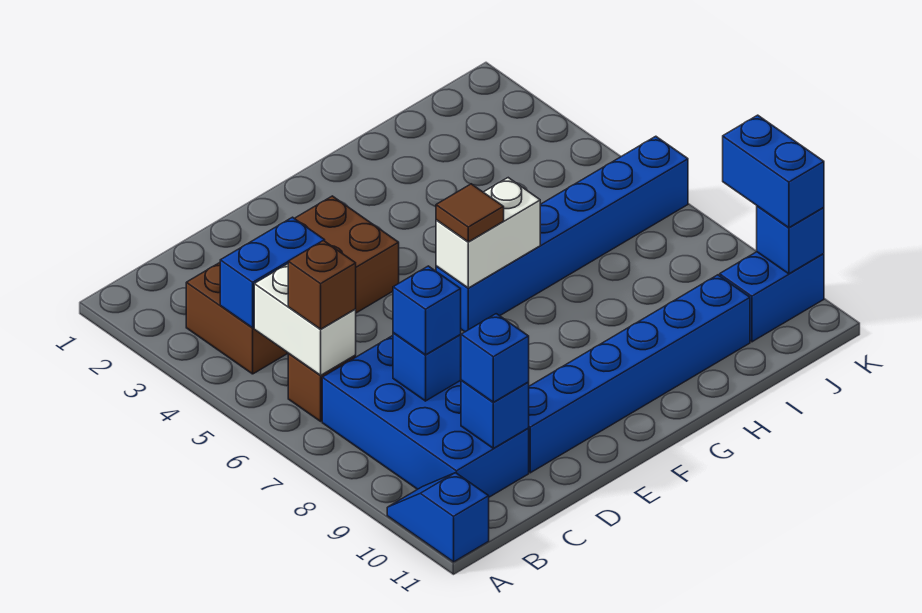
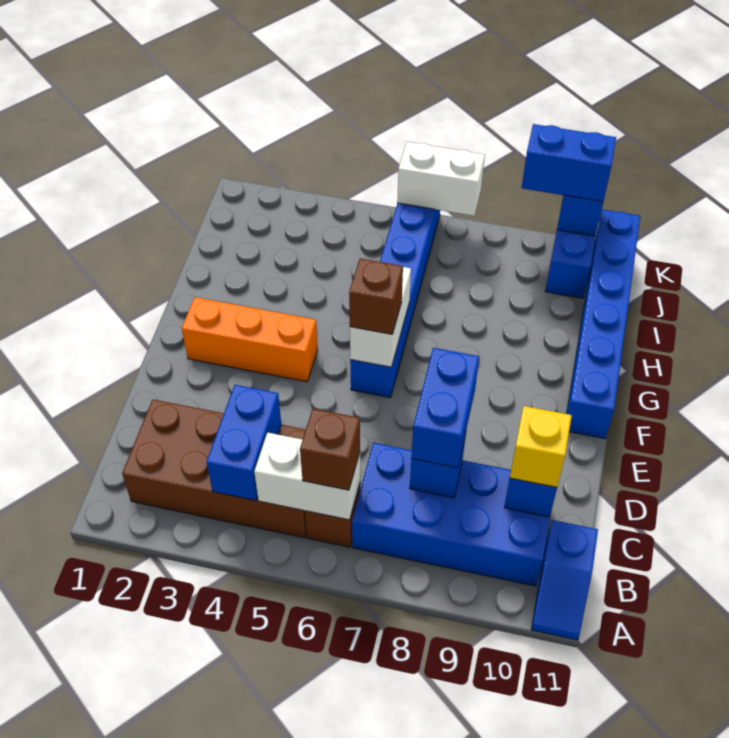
blue 1x2 slope [387,473,489,562] -> blue 1x2 slope turned to [531,520,598,640]
brown 2x4 brick [186,196,399,374] -> brown 2x4 brick turned to [122,400,307,538]
blue 1x1 brick [393,266,461,355] -> blue 1x2 brick [411,348,479,468]
blue 1x1 brick [461,314,529,402] -> yellow 1x1 brick [510,406,572,487]
blue 1x6 brick [528,275,750,473] -> blue 1x6 brick moved to [567,209,640,439]
none -> orange 1x3 brick [182,297,318,382]
brown 1x1 tile [436,184,504,242] -> brown 1x1 brick [349,259,403,334]
none -> white 1x2 brick [397,142,485,216]

